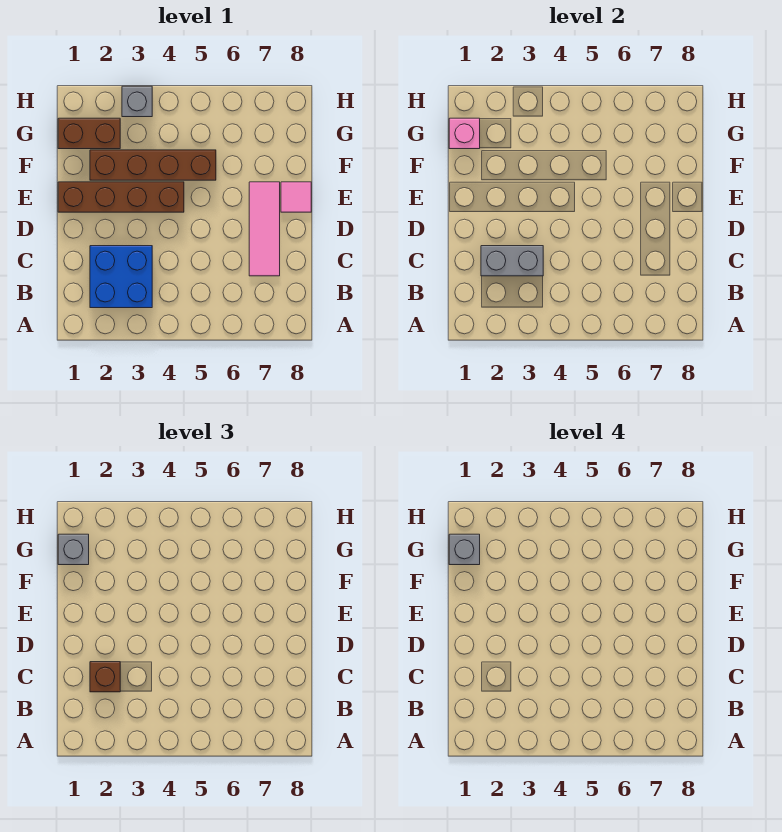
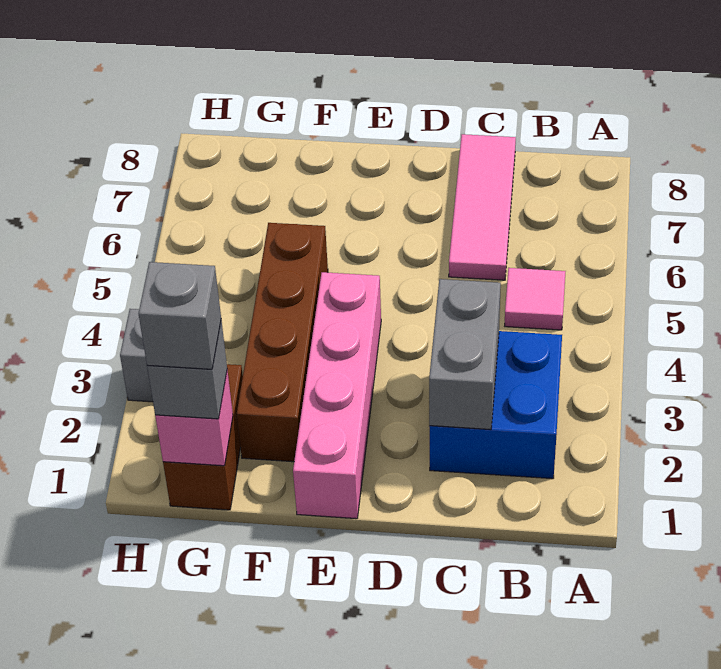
brown 1x1 brick [90,662,120,692] -> none
pink 1x3 tile [249,182,280,276] -> pink 1x3 tile turned to [449,134,516,280]
brown 1x4 brick [58,182,184,212] -> pink 1x4 brick [293,272,381,519]
pink 1x1 tile [281,182,311,212] -> pink 1x1 tile moved to [505,268,566,330]

